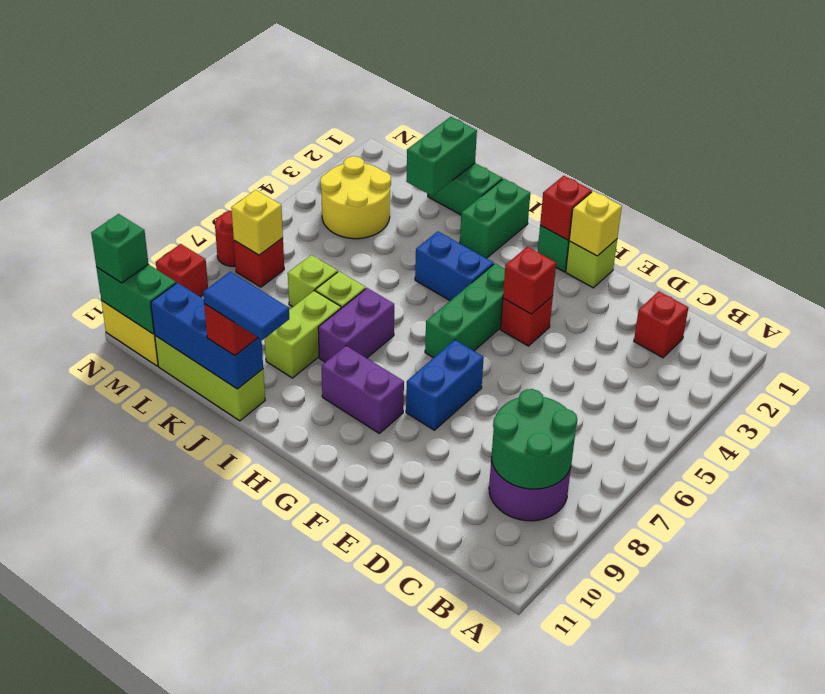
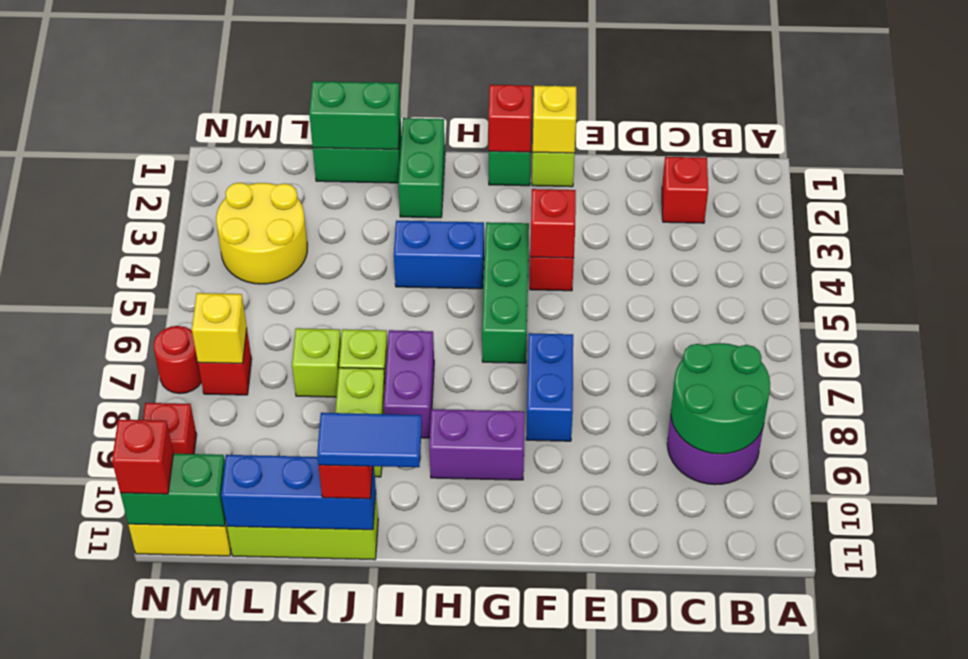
green 1x2 brick [406,117,477,196] -> green 1x2 brick turned to [309,81,401,149]
green 1x1 brick [91,214,148,283] -> red 1x1 brick [112,420,173,494]

